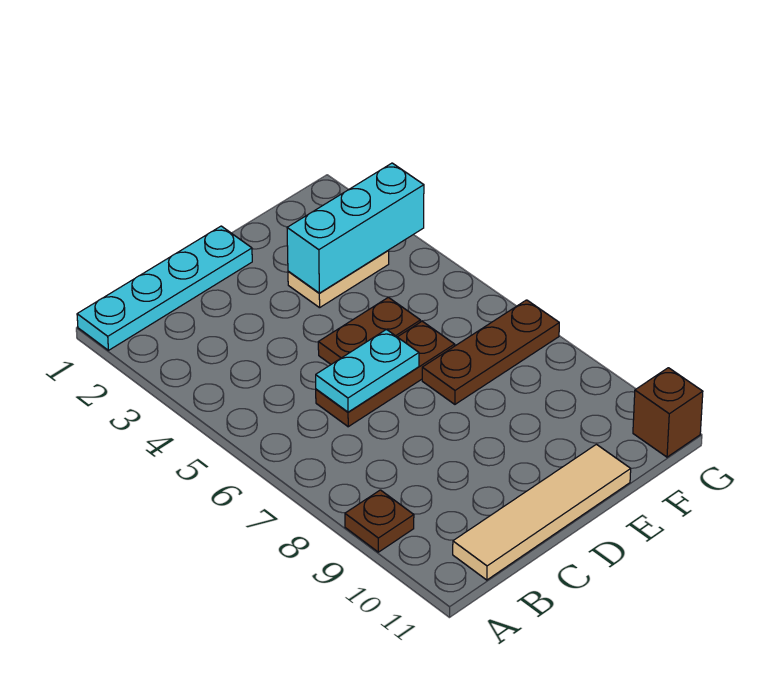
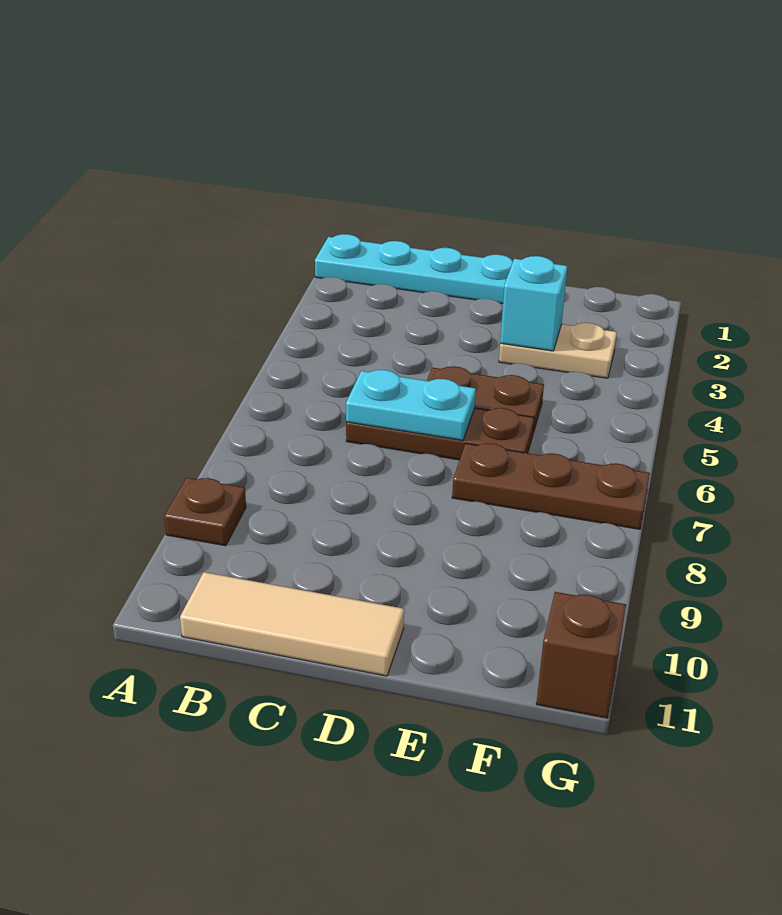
tan 1x4 tile [453,444,631,580] -> tan 1x3 tile [180,572,404,676]
cyan 1x3 brick [287,163,424,293] -> cyan 1x1 brick [500,256,567,351]

